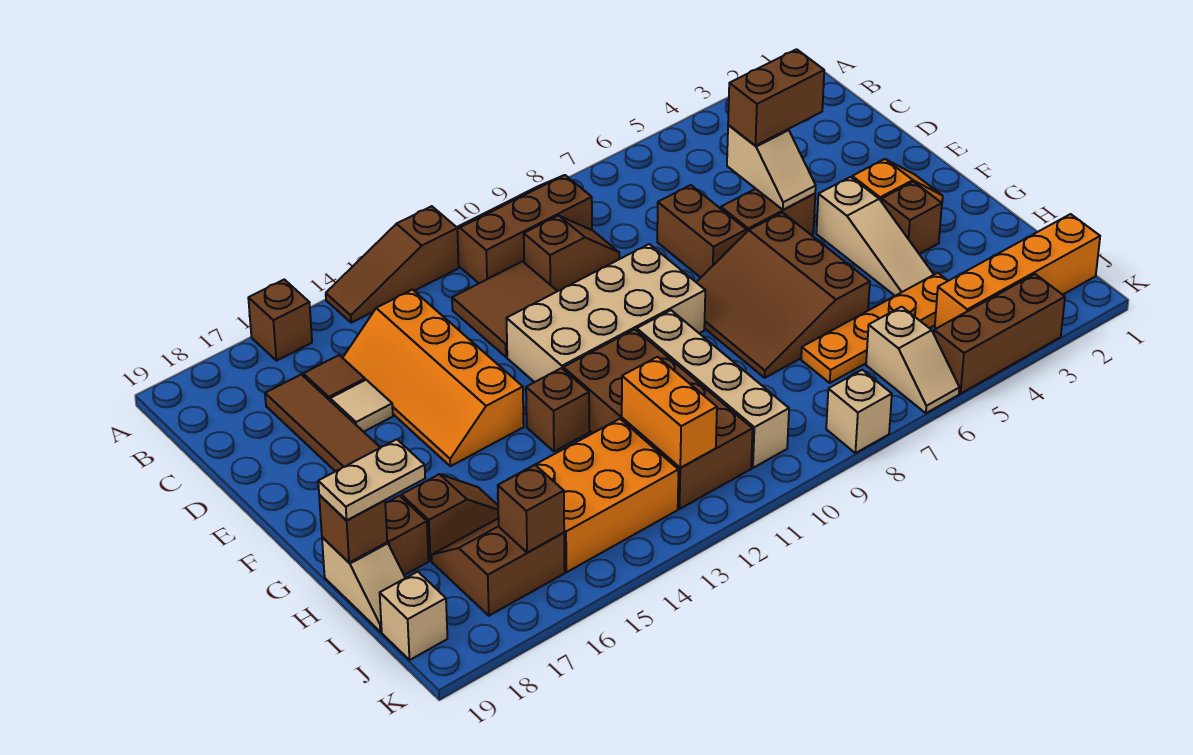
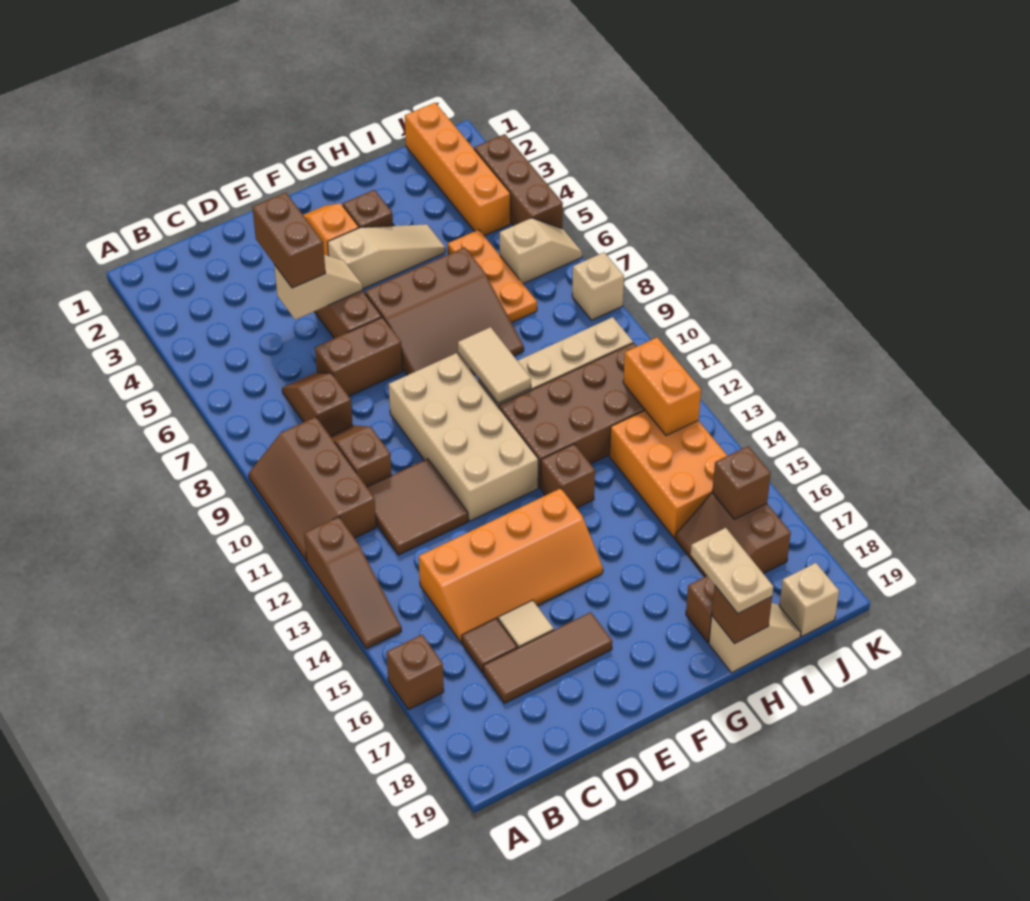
none -> tan 1x2 tile [458,327,531,403]
brown 1x2 slope [401,474,499,561] -> brown 1x2 slope moved to [282,373,353,436]
orange 1x4 plate [801,273,948,383] -> orange 1x3 plate [448,230,537,323]
orange 1x2 brick [622,357,717,468] -> orange 1x2 brick turned to [623,337,701,436]

